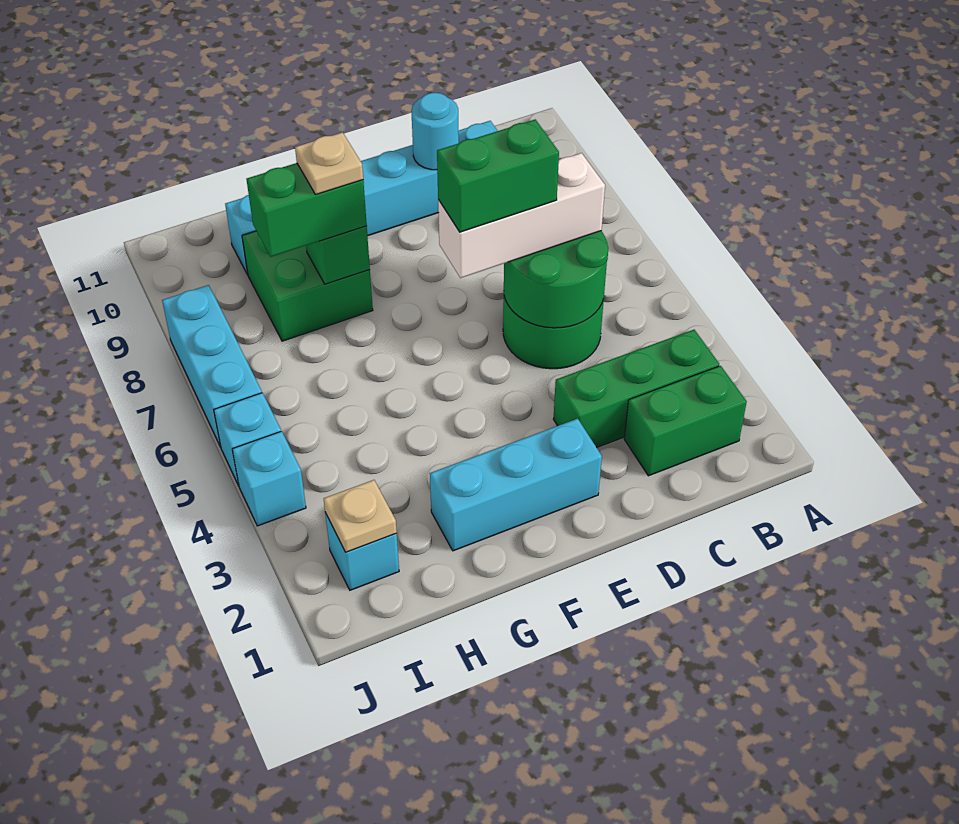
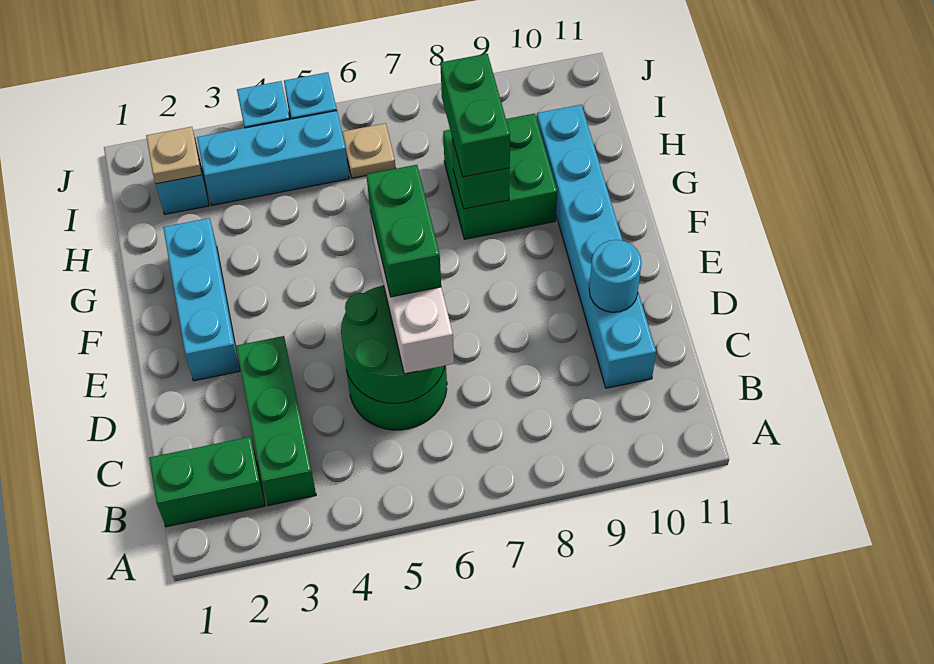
green 1x2 brick [624,366,747,476] -> green 1x2 brick turned to [149,437,265,527]
tan 1x1 plate [295,132,363,195] -> tan 1x1 plate moved to [342,123,396,178]
cyan 1x3 brick [162,285,262,447] -> cyan 1x3 brick moved to [197,111,349,205]

